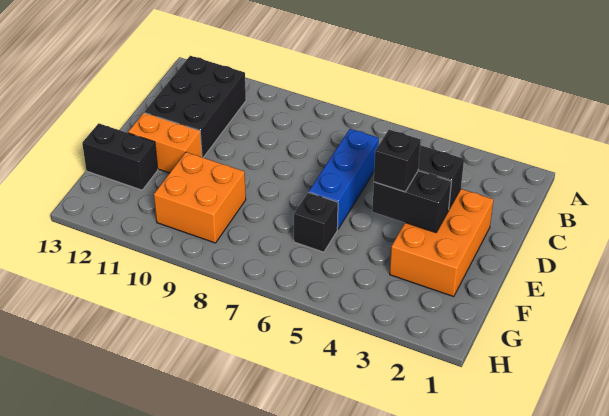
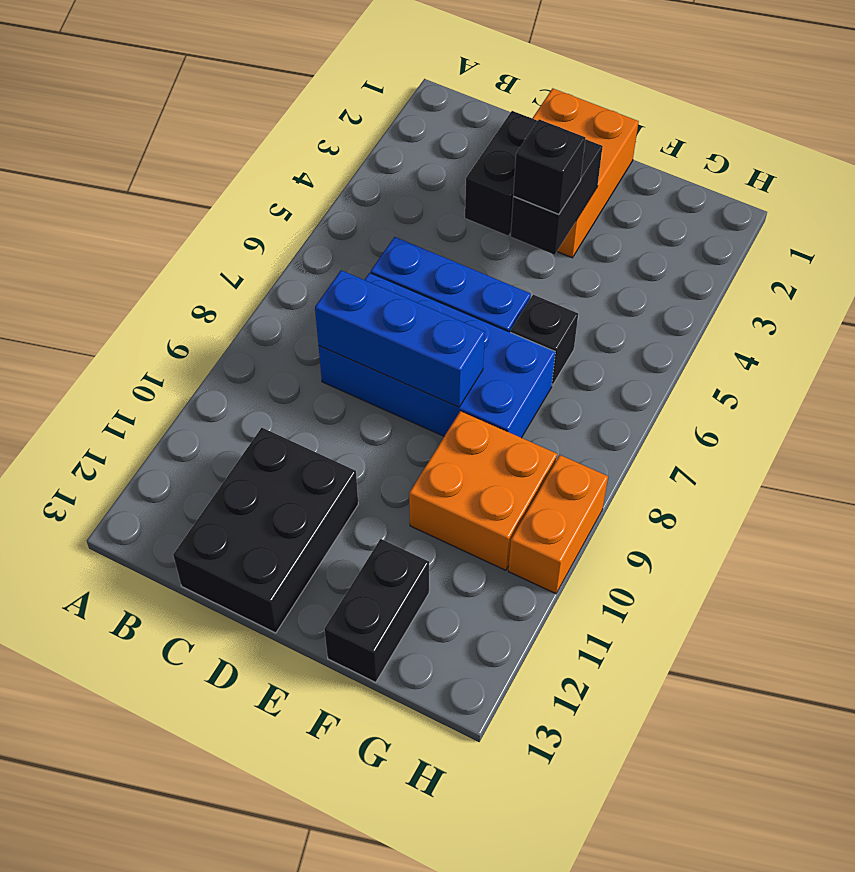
black 2x3 brick [144,56,246,158] -> black 2x3 brick turned to [173,428,358,633]
none -> blue 2x4 brick [319,273,555,438]
none -> blue 1x3 brick [315,270,485,407]
orange 2x3 brick [390,189,493,297] -> orange 2x3 brick turned to [533,88,639,258]
orange 1x2 brick [128,113,202,173] -> orange 1x2 brick moved to [508,455,608,594]

